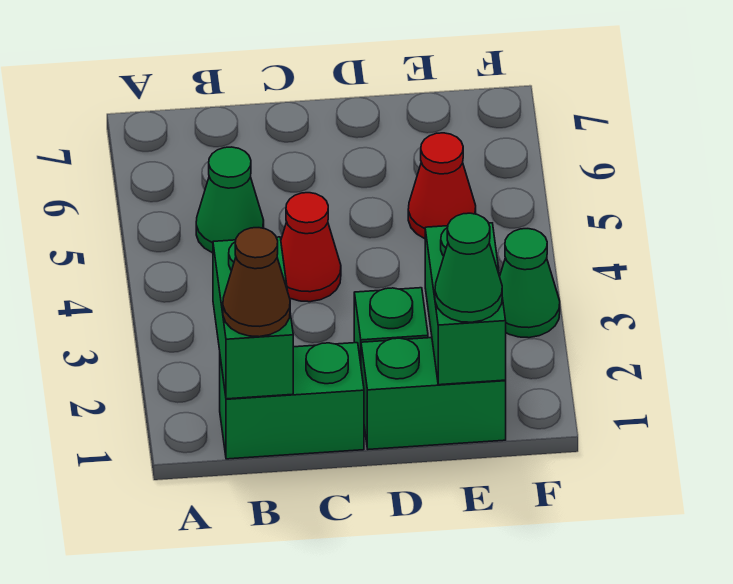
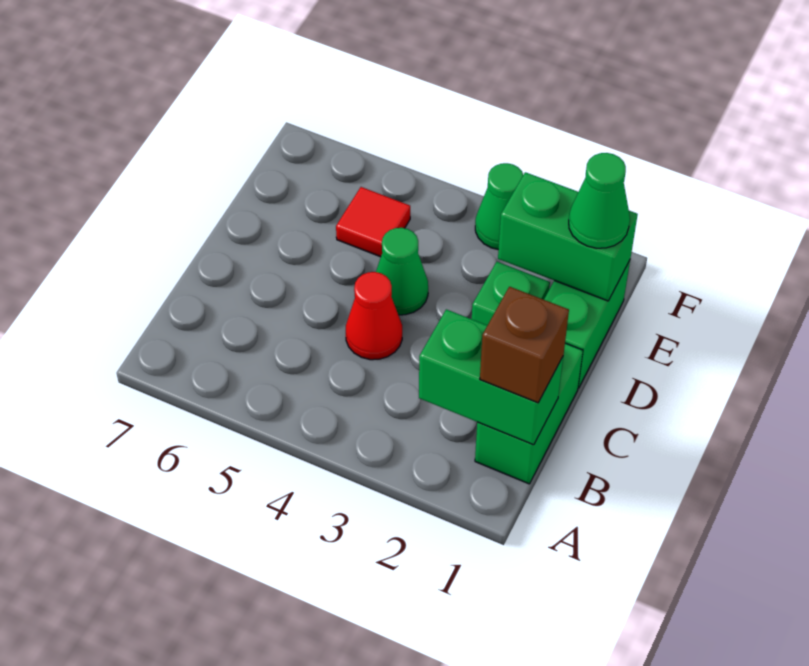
brown 1x1 cone [223,228,290,337] -> brown 1x1 brick [480,287,569,403]
green 1x1 cone [196,147,264,253] -> green 1x1 cone moved to [376,228,428,315]
red 1x1 cone [408,133,476,239] -> red 1x1 tile [336,187,410,257]

